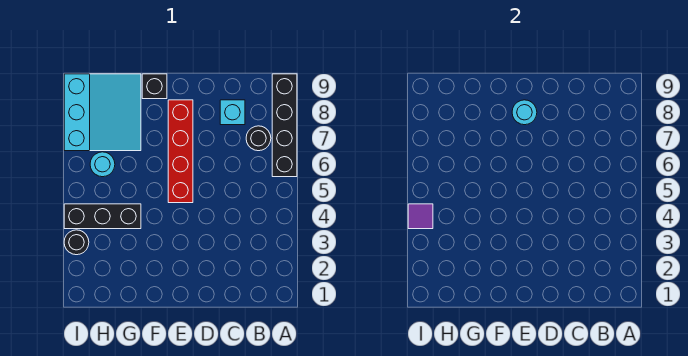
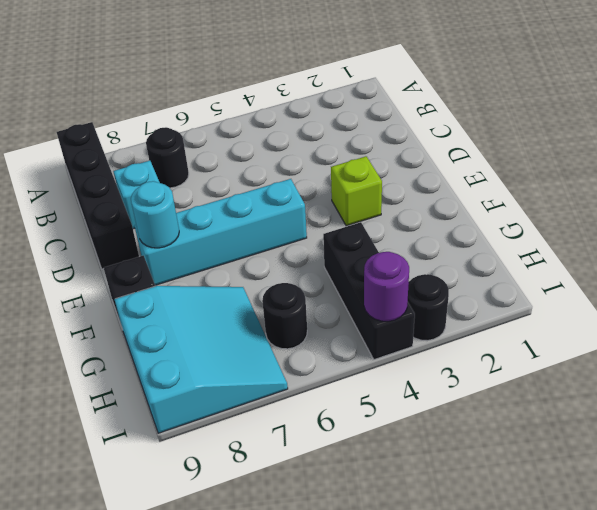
black 1x4 brick [272,74,297,177] -> black 1x4 brick turned to [57,122,139,269]
none -> lime 1x1 brick [331,156,382,226]
red 1x4 brick [168,100,193,203] -> cyan 1x4 brick [135,179,307,285]
cyan 3x3 slope [64,74,141,151] -> cyan 3x3 slope turned to [114,286,288,433]
cyan 1x1 round brick [90,152,115,177] -> black 1x1 round brick [262,283,307,349]
purple 1x1 tile [408,204,433,229] -> purple 1x1 round brick [364,252,409,321]

